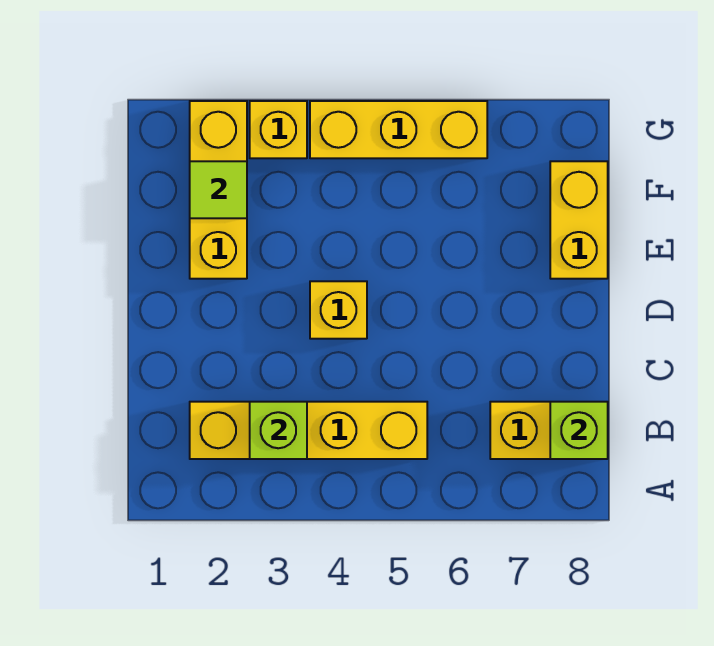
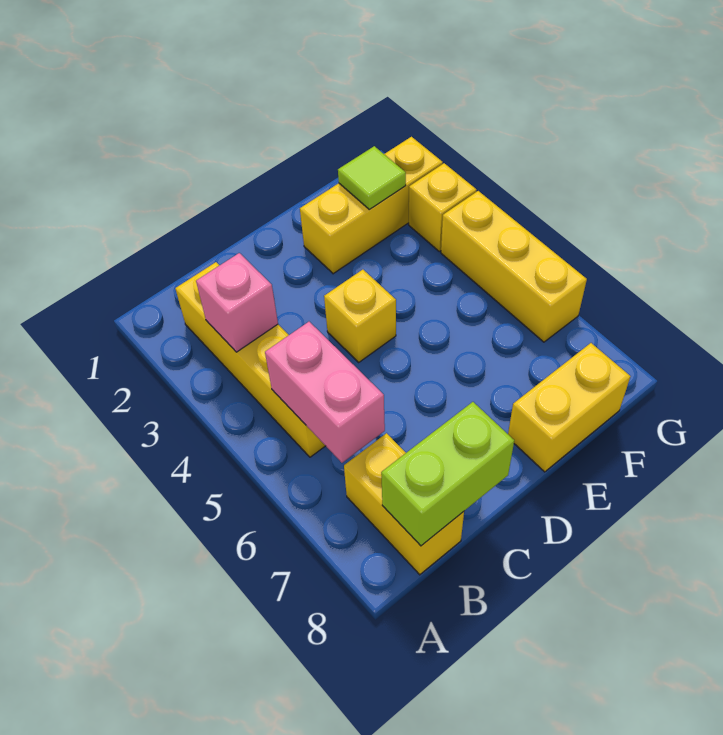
lime 1x1 brick [250,402,307,459] -> pink 1x1 brick [196,253,278,352]
none -> pink 1x2 brick [265,322,385,463]
lime 1x1 brick [550,402,608,459] -> lime 1x2 brick [381,402,514,546]

